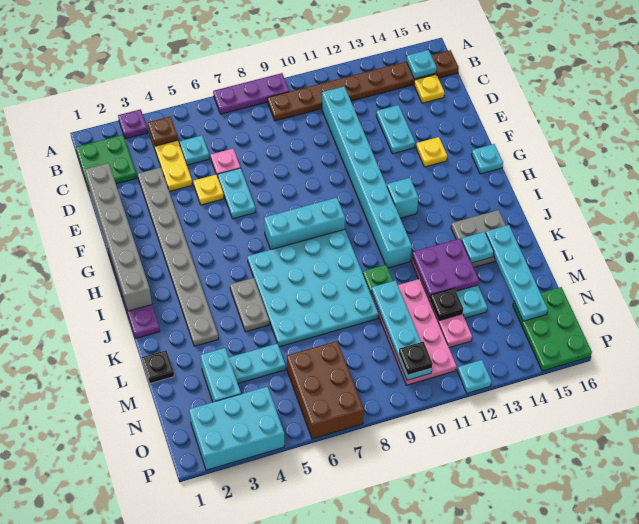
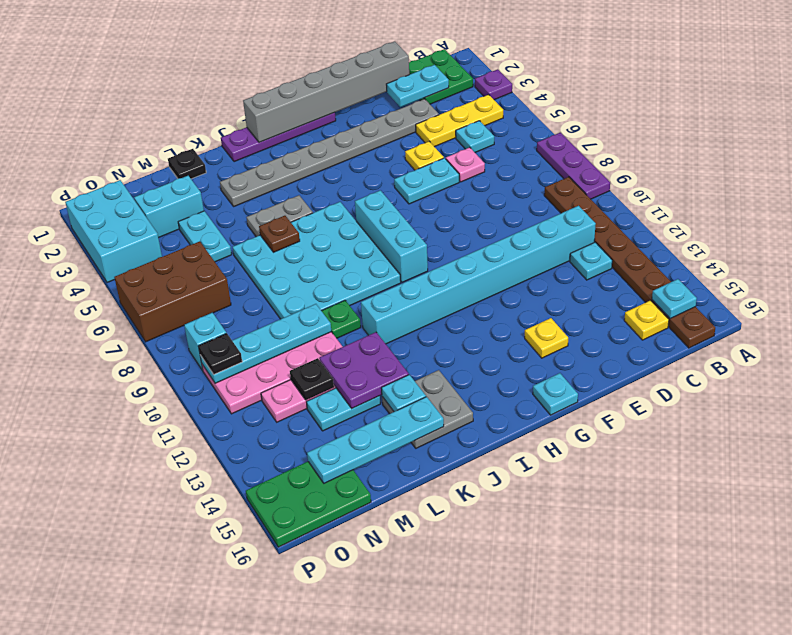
brown 1x1 plate [148,116,178,146] -> brown 1x1 plate moved to [259,216,300,252]
cyan 1x2 plate [376,105,415,154] -> cyan 1x2 plate moved to [386,65,449,107]
cyan 1x1 brick [387,178,418,218] -> cyan 1x1 brick moved to [184,313,226,371]
cyan 1x1 plate [458,360,492,393] -> cyan 1x1 plate moved to [570,242,612,280]

